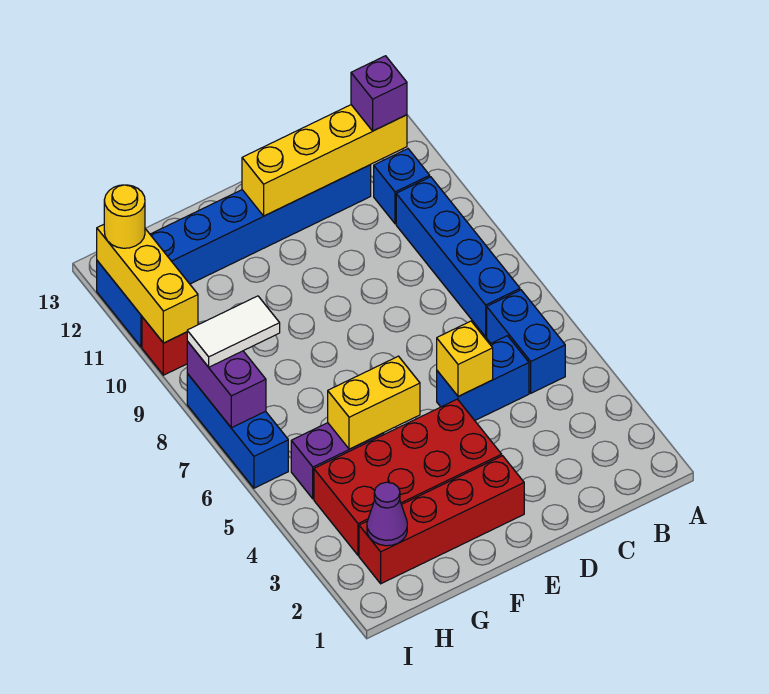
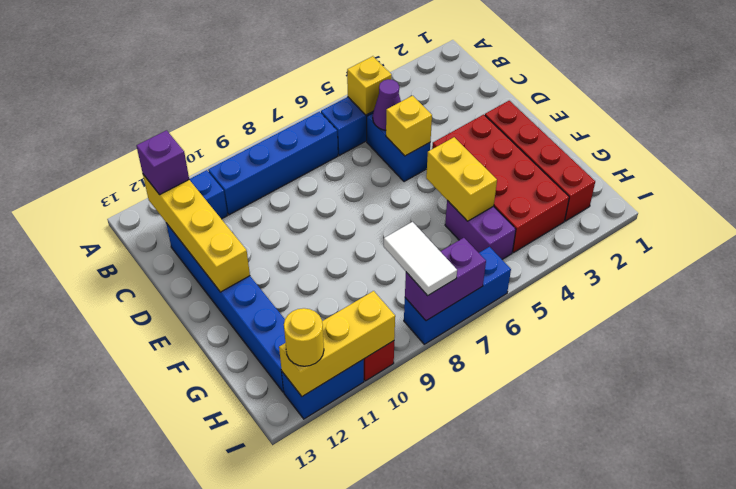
none -> yellow 1x1 brick [347,56,392,115]
purple 1x1 cone [367,482,407,546] -> purple 1x1 cone moved to [373,79,401,130]

